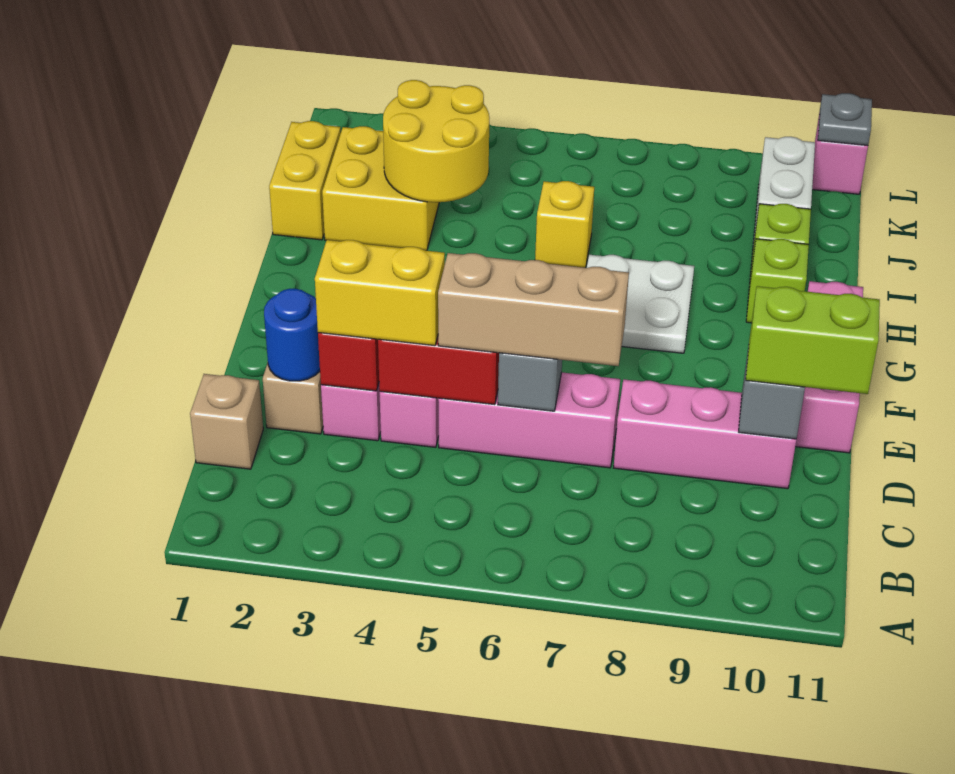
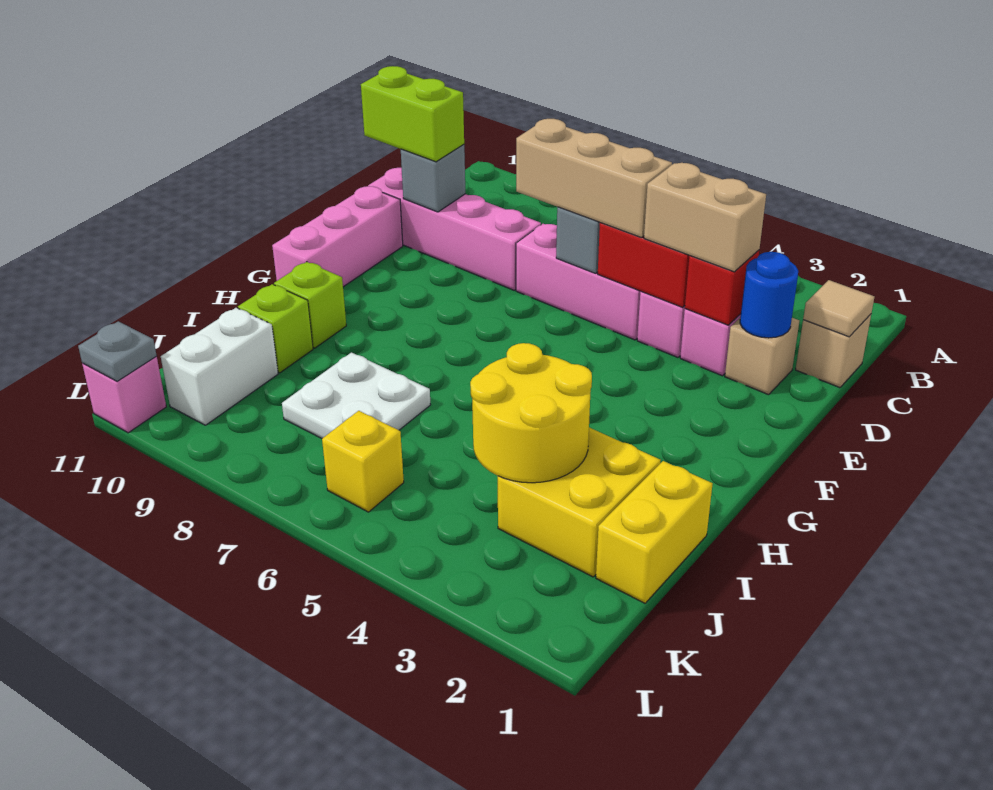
none -> tan 1x1 tile [803,280,874,337]
yellow 1x2 brick [315,240,445,346] -> tan 1x2 brick [644,163,766,272]
pink 1x3 brick [614,379,796,489] -> pink 1x4 brick [368,168,541,290]
white 2x2 plate [587,255,694,353] -> white 2x2 plate moved to [282,353,431,438]
yellow 1x1 brick [535,181,594,268] -> yellow 1x1 brick moved to [322,411,404,512]

